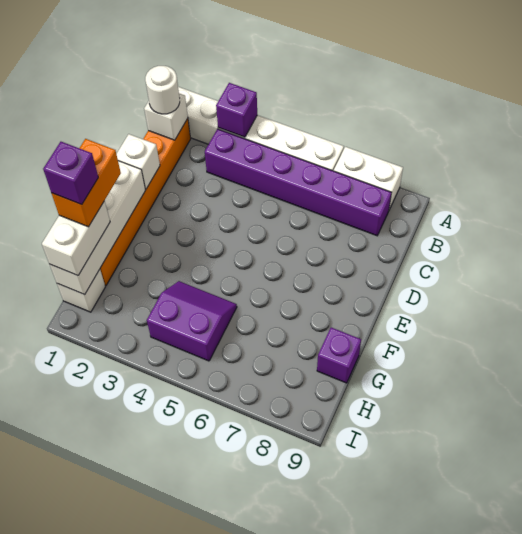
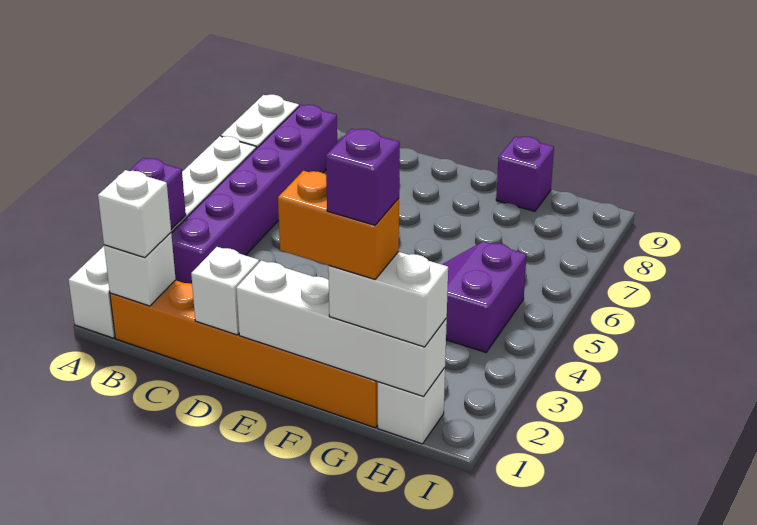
white 1x1 round brick [145,66,180,114] -> white 1x1 brick [98,170,171,258]

